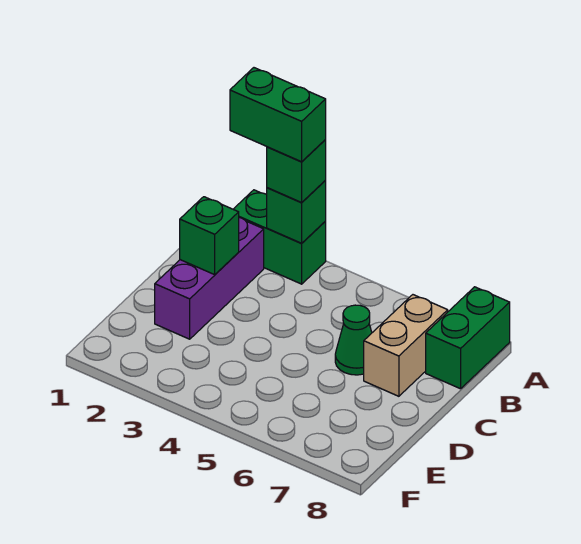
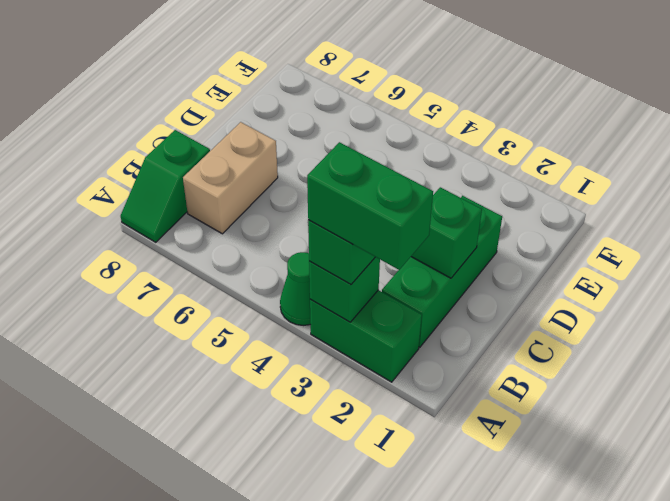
green 1x2 brick [426,287,510,389] -> green 1x2 slope [121,130,210,242]
purple 1x3 brick [155,217,264,339] -> green 1x3 brick [382,196,502,347]
green 1x1 cone [335,305,372,375] -> green 1x1 cone moved to [280,252,311,325]

